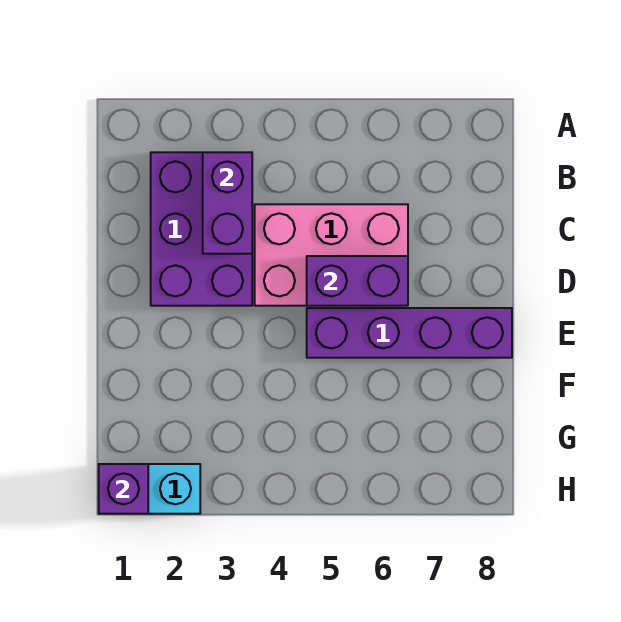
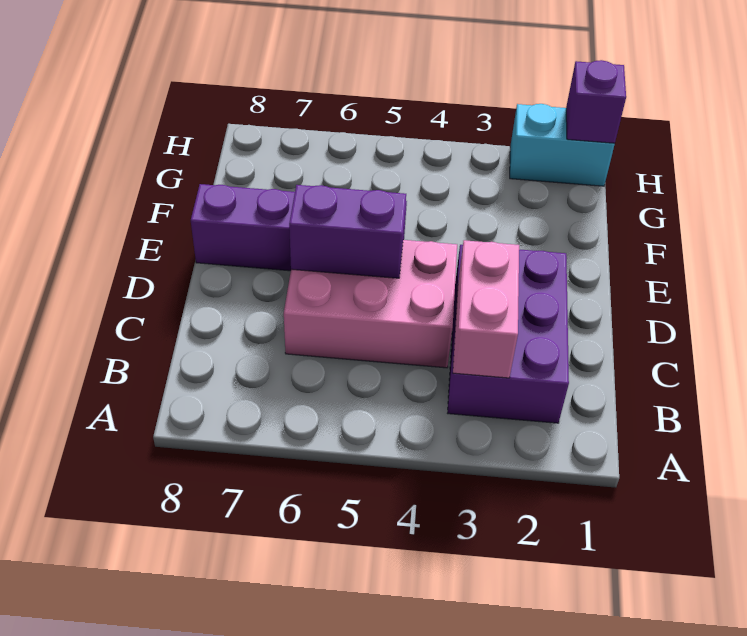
purple 1x2 brick [203,152,252,254] -> pink 1x2 brick [453,240,519,378]

